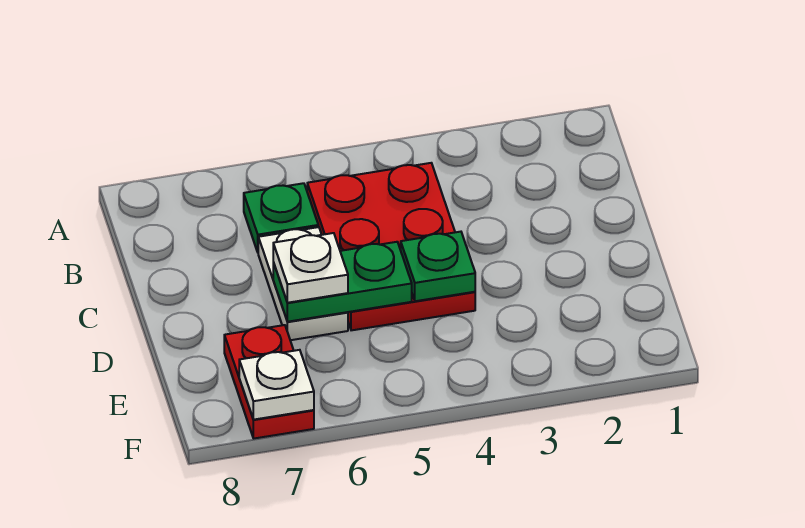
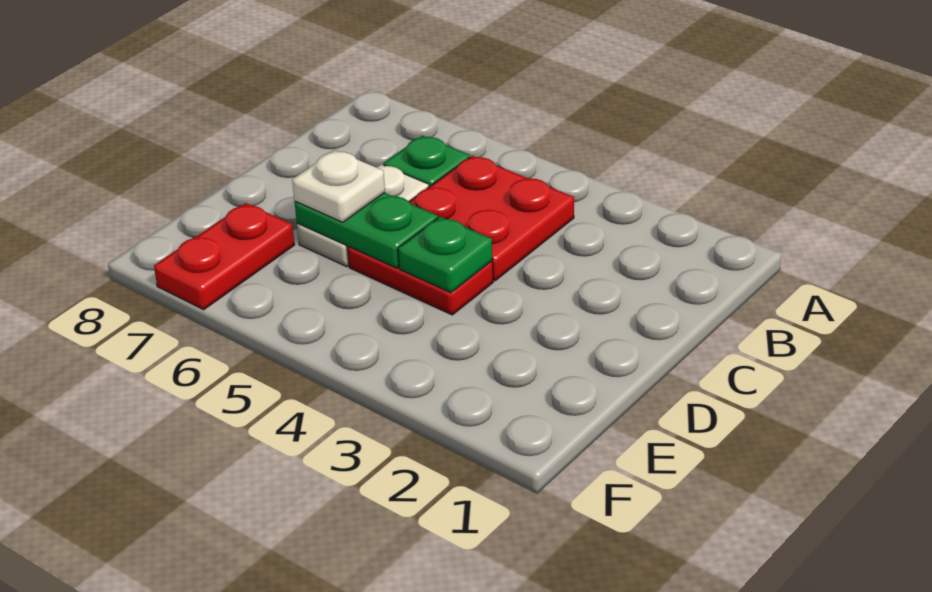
white 1x1 plate [239,350,314,420] -> none

